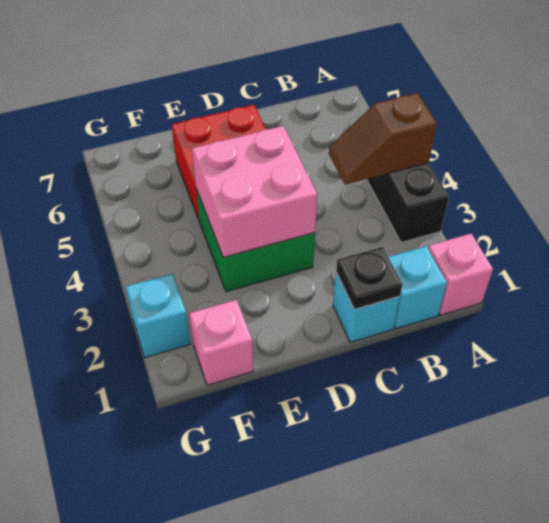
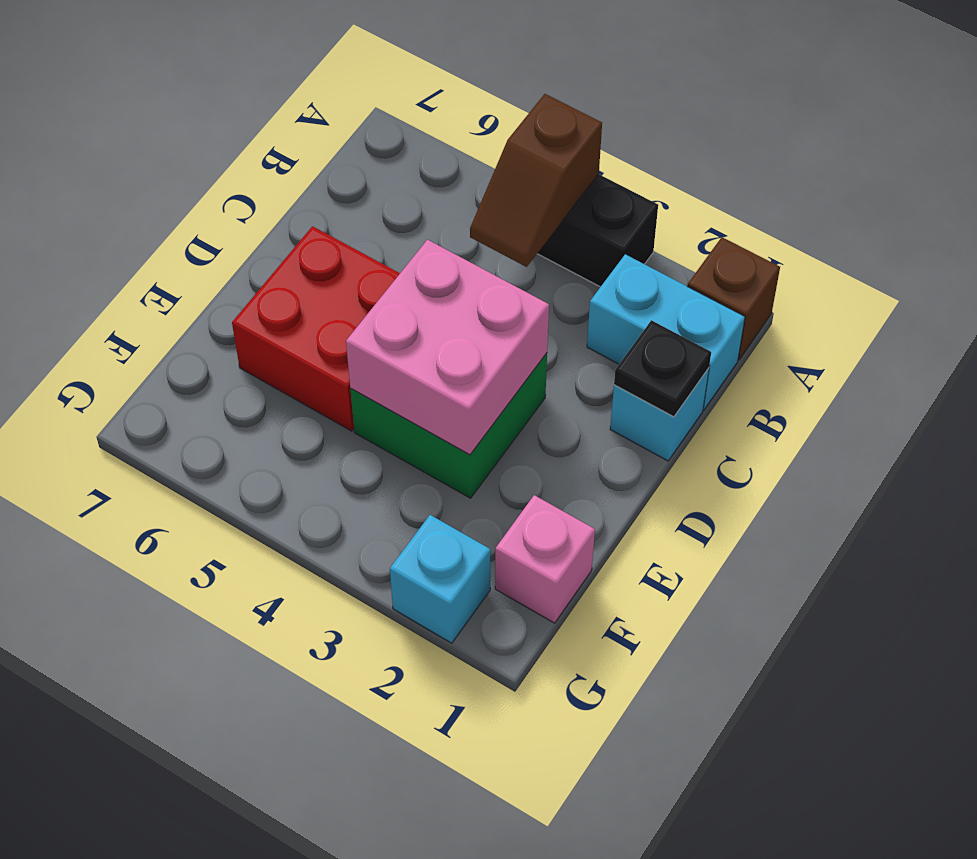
pink 1x1 brick [428,234,493,315] -> brown 1x1 brick [688,237,780,360]
cyan 1x1 brick [388,246,447,329] -> cyan 1x2 brick [587,254,745,410]

